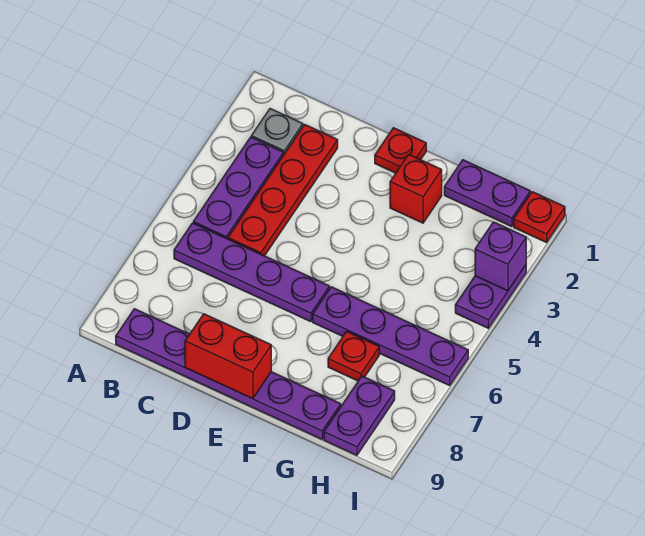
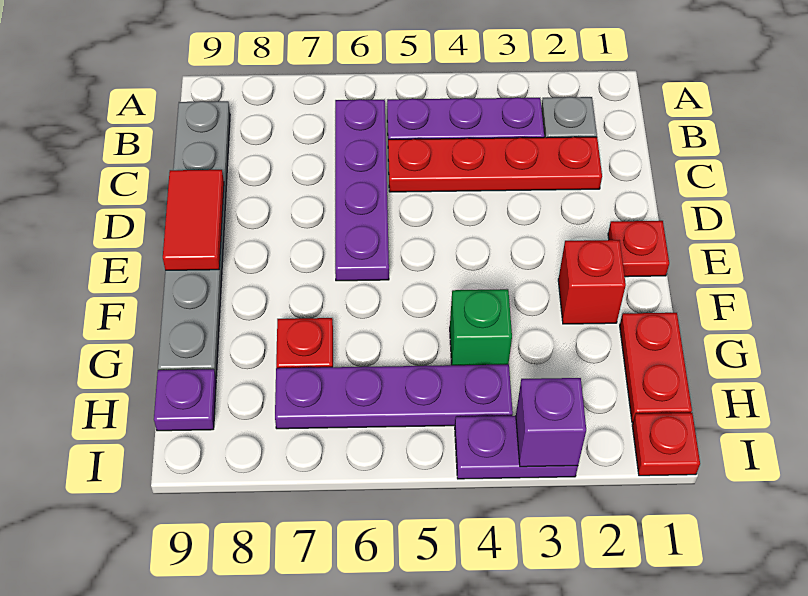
purple 1x6 plate [116,309,341,439] -> grey 1x6 plate [158,101,230,377]
red 1x2 brick [185,314,271,399] -> red 1x2 tile [163,170,224,270]
purple 1x4 plate [313,287,468,385] -> purple 1x4 plate turned to [275,364,513,429]
purple 1x2 plate [444,160,530,227] -> red 1x2 plate [620,313,692,423]
none -> green 1x1 brick [450,289,512,365]
purple 1x2 plate [324,376,395,455] -> purple 1x1 plate [154,369,216,431]

